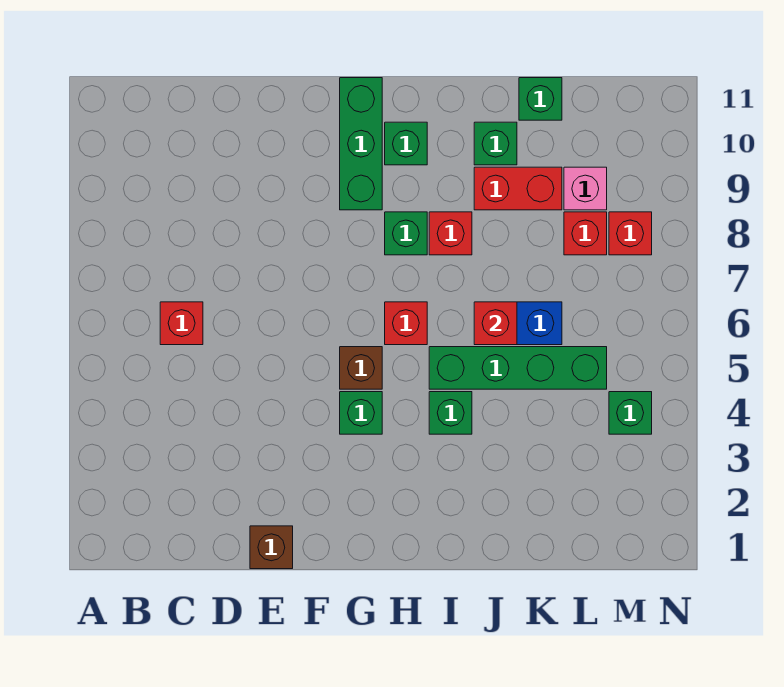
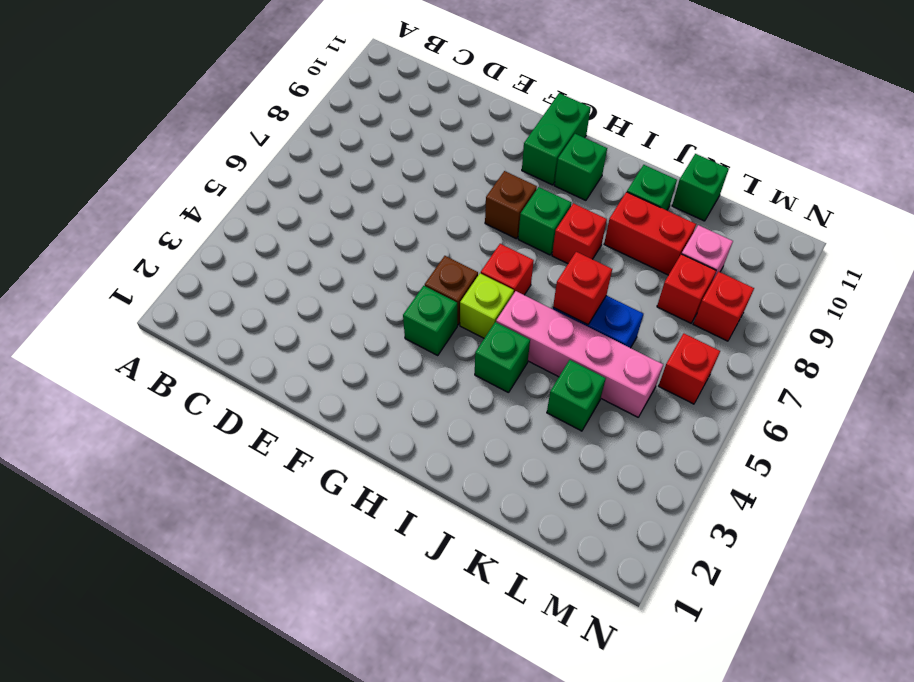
red 1x1 brick [160,302,203,345] -> red 1x1 brick moved to [659,334,720,404]
brown 1x1 brick [250,526,293,569] -> brown 1x1 brick moved to [485,171,537,239]
green 1x3 brick [340,78,382,210] -> green 1x2 brick [522,93,591,185]
none -> lime 1x1 brick [460,273,514,338]
green 1x4 brick [429,347,607,389] -> pink 1x4 brick [496,291,663,417]
green 1x1 brick [609,392,652,434] -> green 1x1 brick moved to [547,360,606,431]

